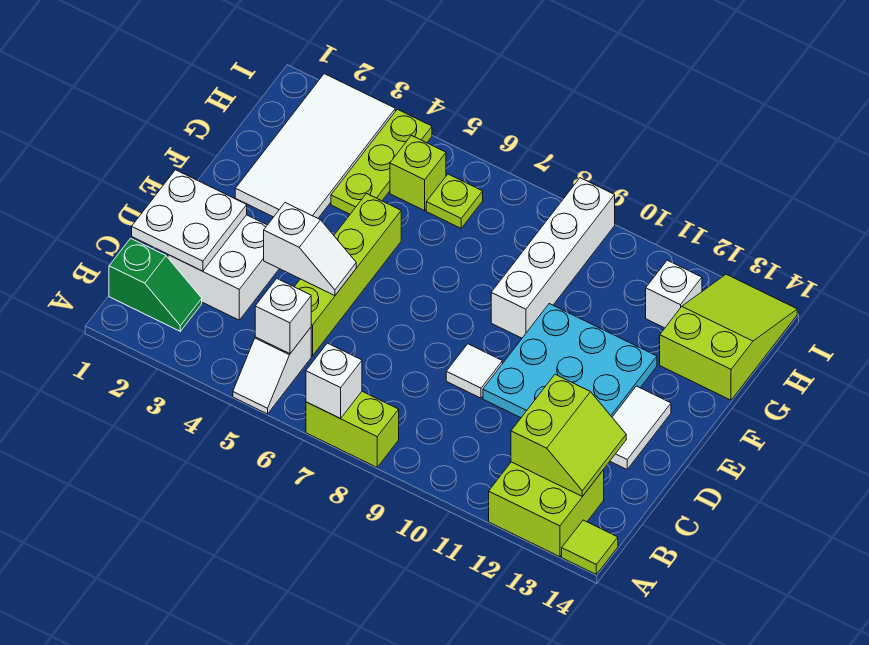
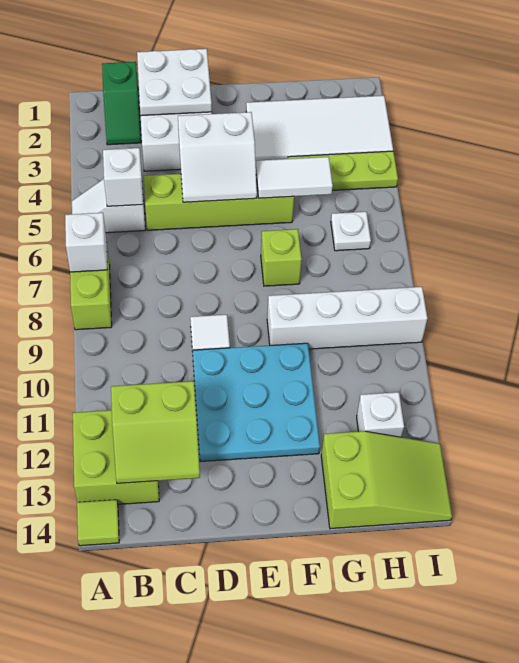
white 1x2 slope [264,203,356,296] -> white 2x2 slope [178,112,257,202]
white 1x2 tile [610,386,671,469] -> white 1x2 tile moved to [256,157,333,198]
lime 1x1 brick [390,135,446,211] -> lime 1x1 brick moved to [261,229,302,286]
lime 1x1 plate [426,174,483,228] -> white 1x1 plate [331,212,371,251]

